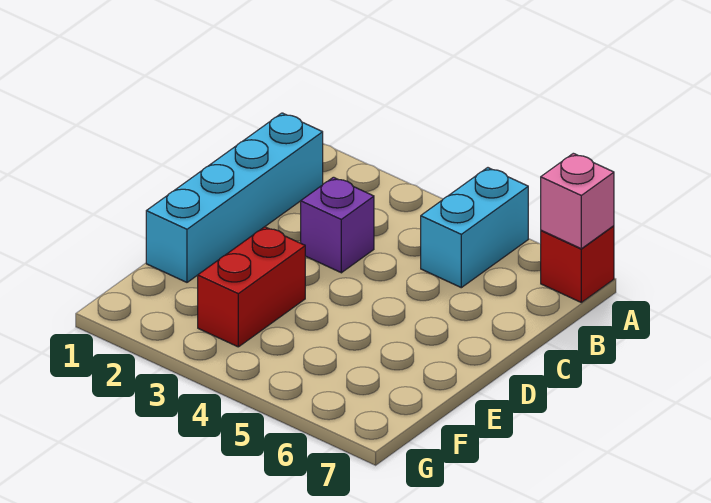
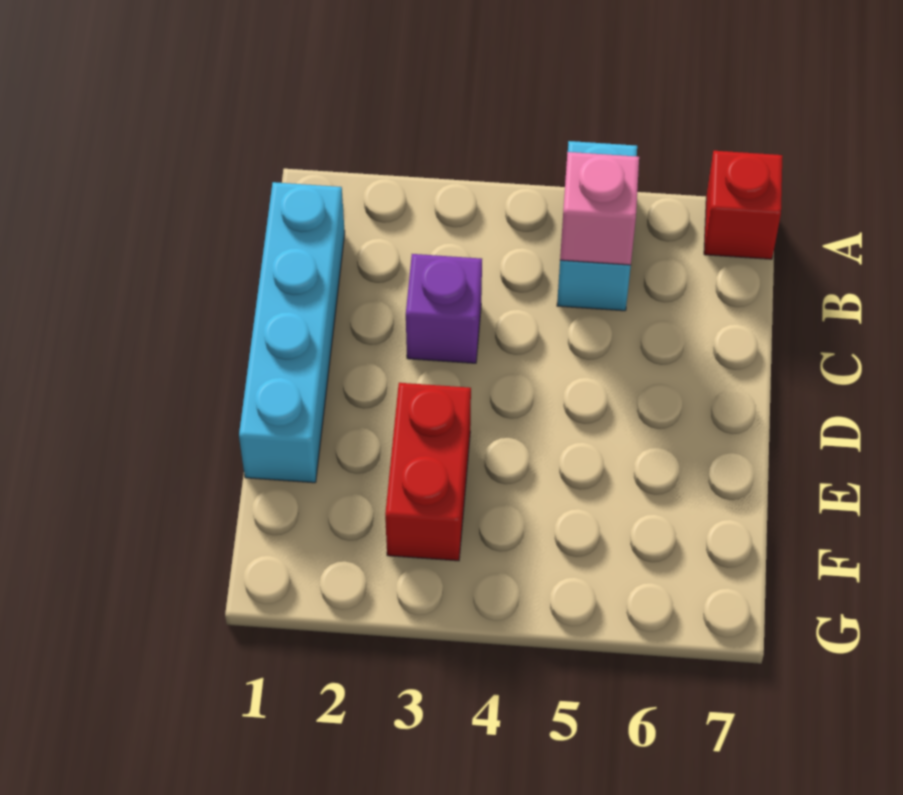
pink 1x1 brick [541,153,614,249] -> pink 1x1 brick moved to [560,152,639,265]

